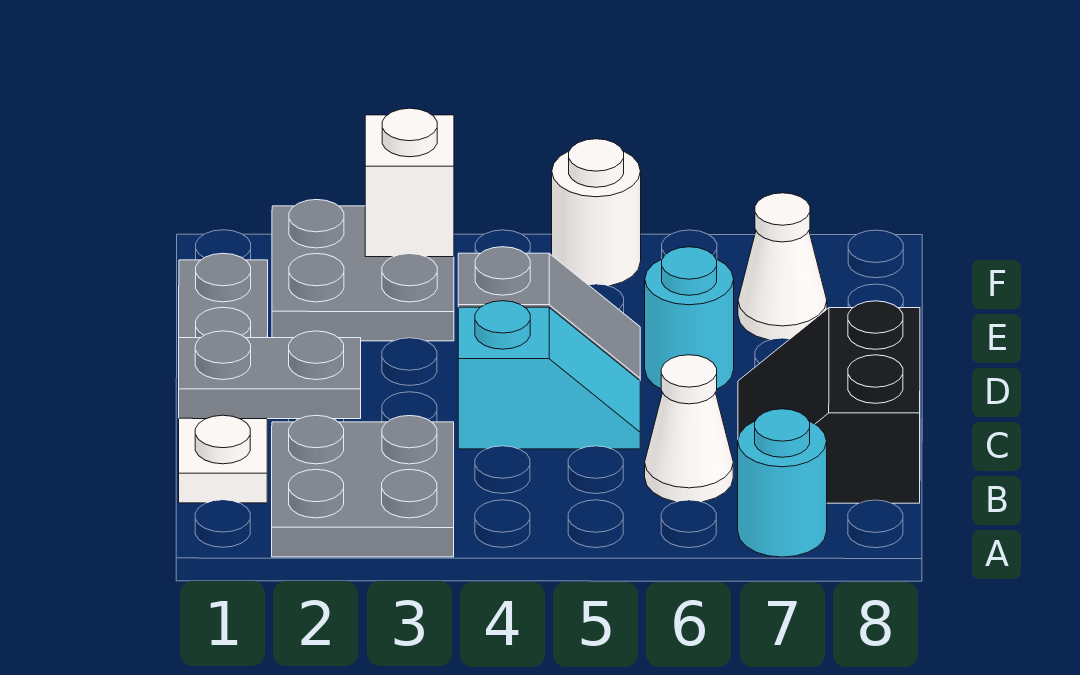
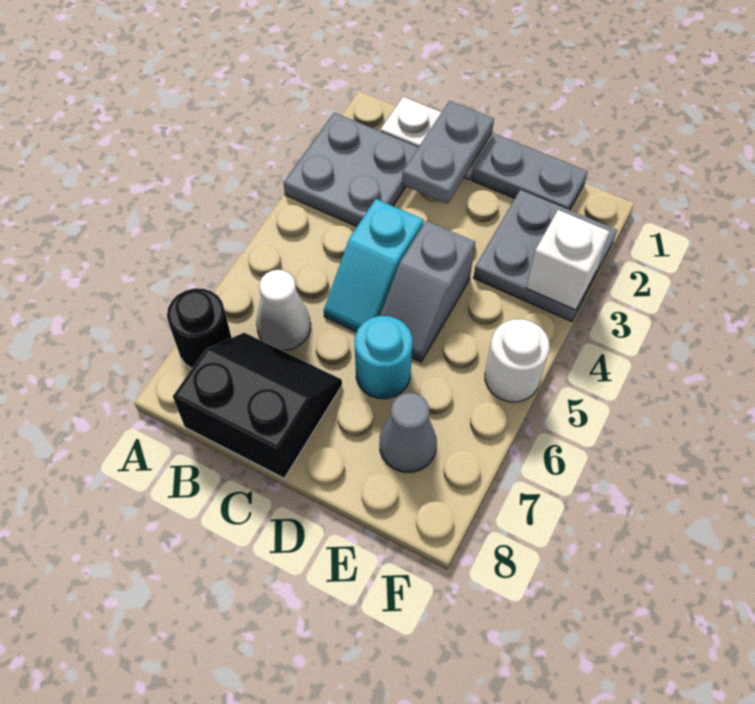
cyan 1x1 round brick [738,409,827,557] -> black 1x1 round brick [167,288,232,368]
white 1x1 cone [738,193,827,340] -> grey 1x1 cone [380,393,437,472]

